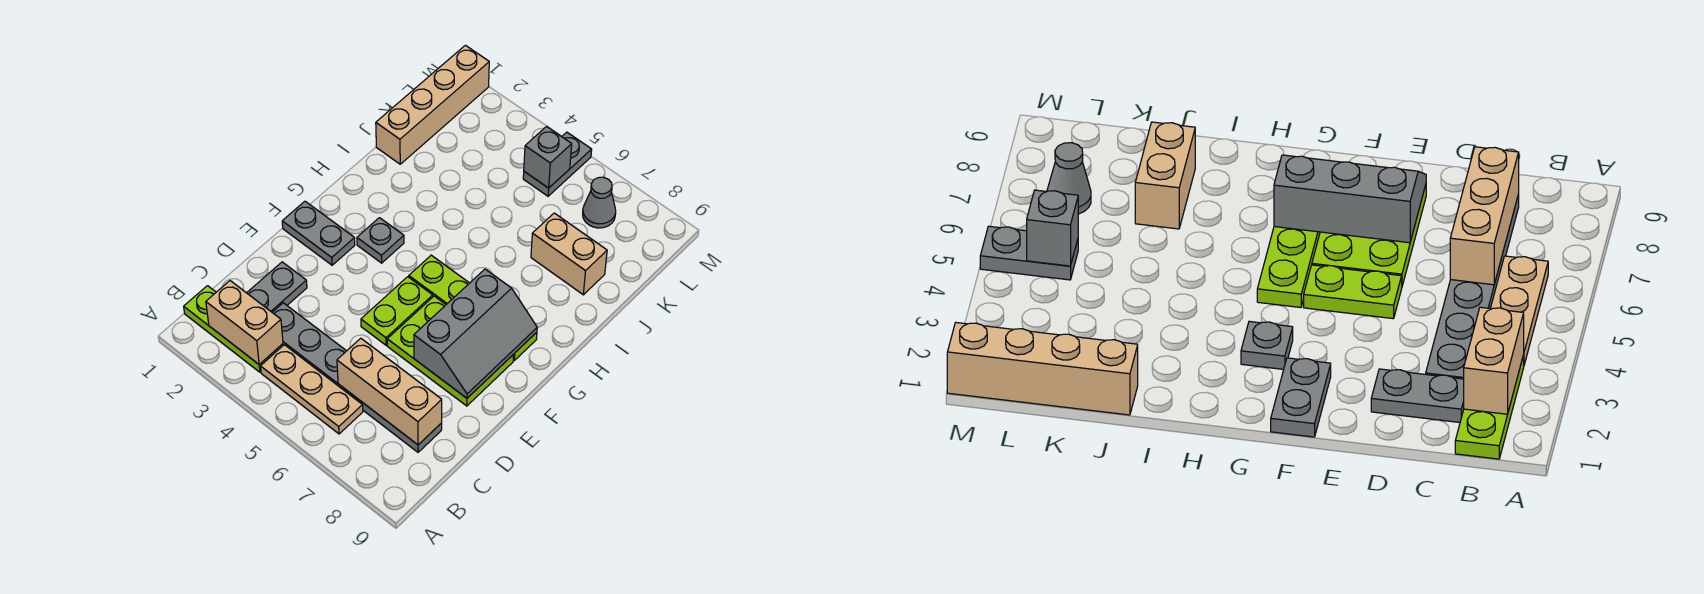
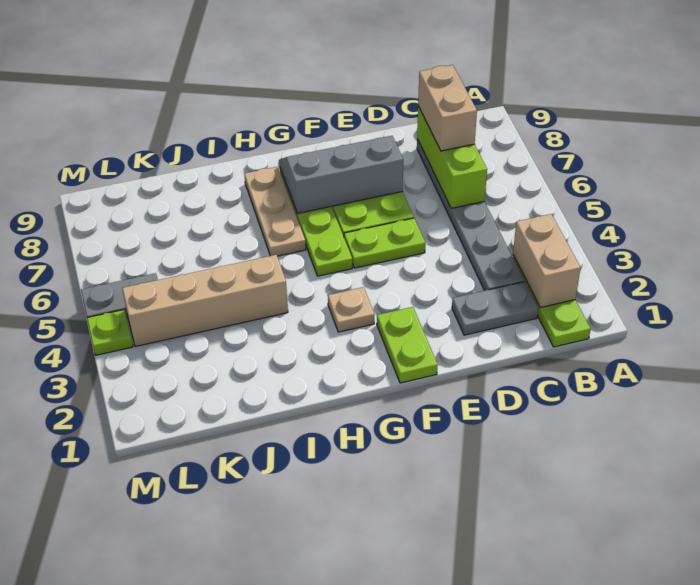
tan 1x3 plate [261,345,363,434] -> tan 1x3 plate moved to [244,167,306,256]
tan 1x3 brick [337,338,442,445] -> lime 1x3 brick [417,106,487,208]
grey 1x2 plate [282,201,355,265] -> lime 1x2 plate [377,307,438,383]
grey 1x1 plate [357,218,404,263] -> tan 1x1 plate [328,287,374,332]
tan 1x4 brick [376,45,489,164] -> tan 1x4 brick moved to [122,255,288,347]
tan 1x2 brick [531,213,607,295] -> tan 1x2 brick moved to [418,65,477,151]
grey 1x1 brick [524,127,572,188] -> none
grey 1x1 cone [583,177,616,228] -> none
none -> lime 1x1 plate [87,310,133,355]

